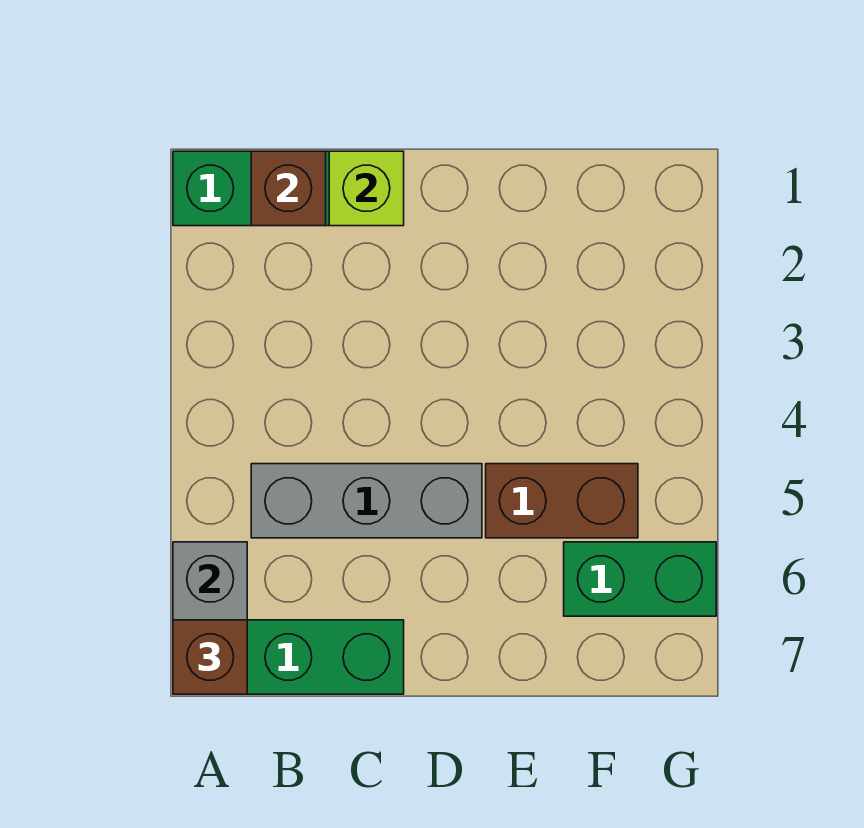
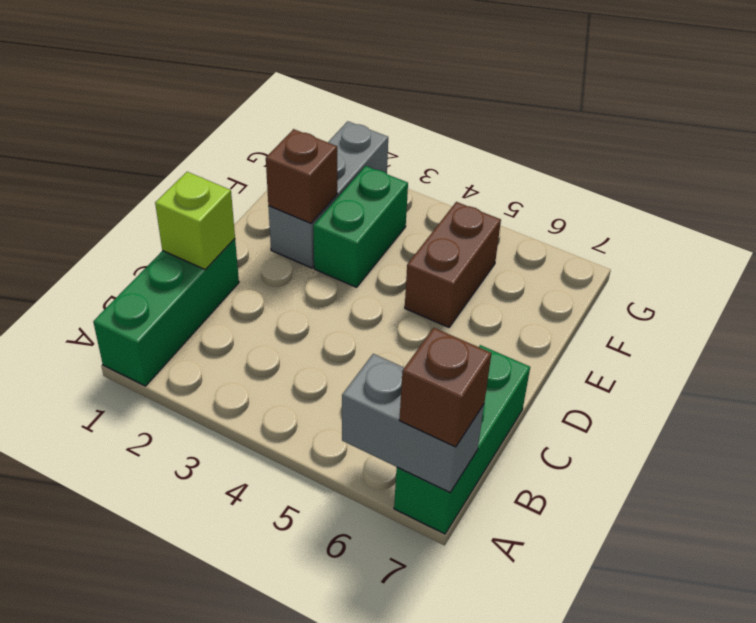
brown 1x1 brick [251,151,326,226] -> brown 1x1 brick moved to [266,129,337,223]
grey 1x3 brick [251,464,482,538] -> grey 1x3 brick moved to [268,121,388,268]
green 1x2 brick [564,542,716,616] -> green 1x2 brick moved to [313,166,408,287]

